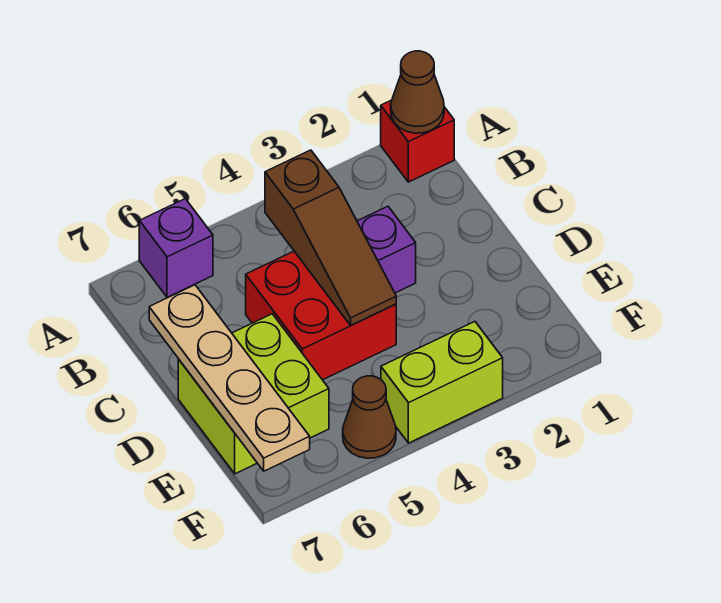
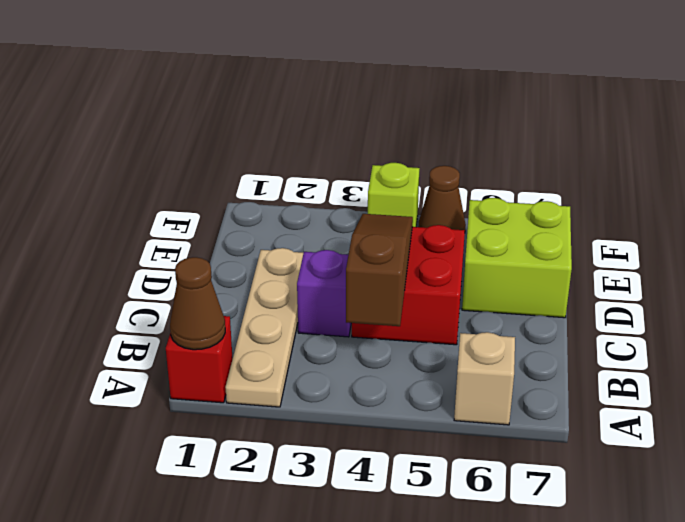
purple 1x1 brick [139,199,213,297] -> tan 1x1 brick [454,332,515,425]
tan 1x4 plate [149,285,310,471] -> tan 1x4 plate moved to [225,248,303,407]
lime 1x2 brick [381,322,503,443] -> lime 1x1 brick [368,163,419,227]

